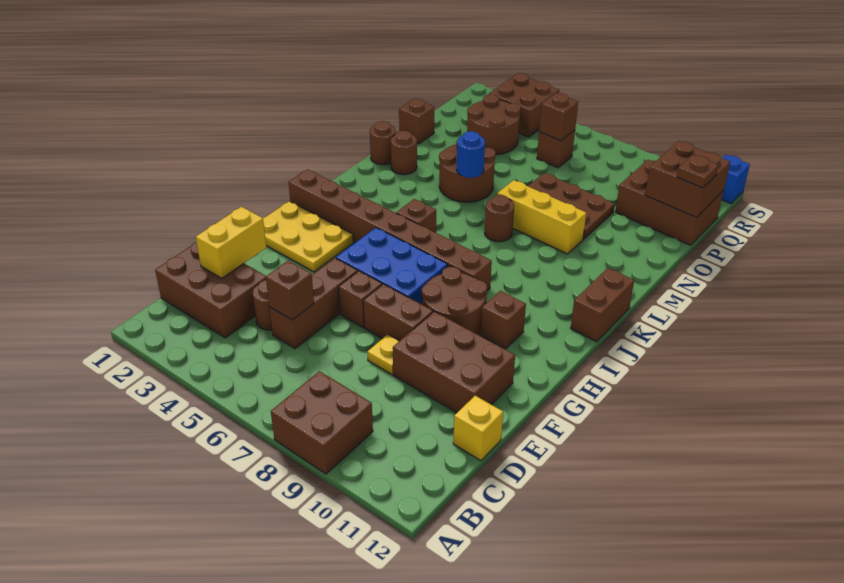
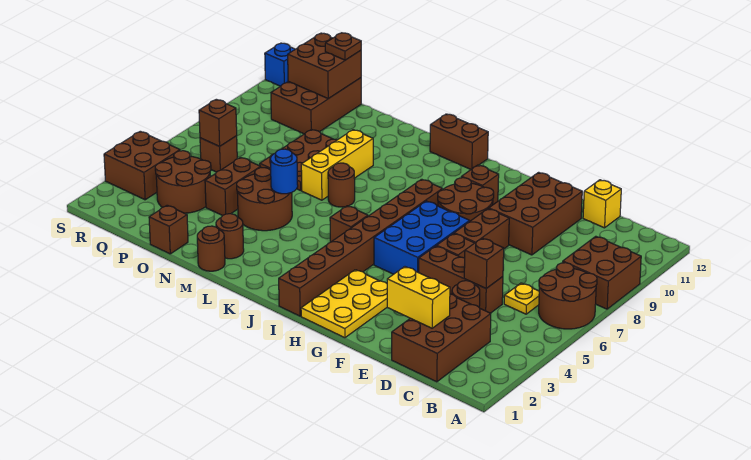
none -> brown 2x2 round brick [539,263,597,329]
yellow 1x1 plate [367,334,399,374] -> yellow 1x1 plate moved to [504,283,539,314]
none -> brown 1x2 brick [205,157,261,216]

